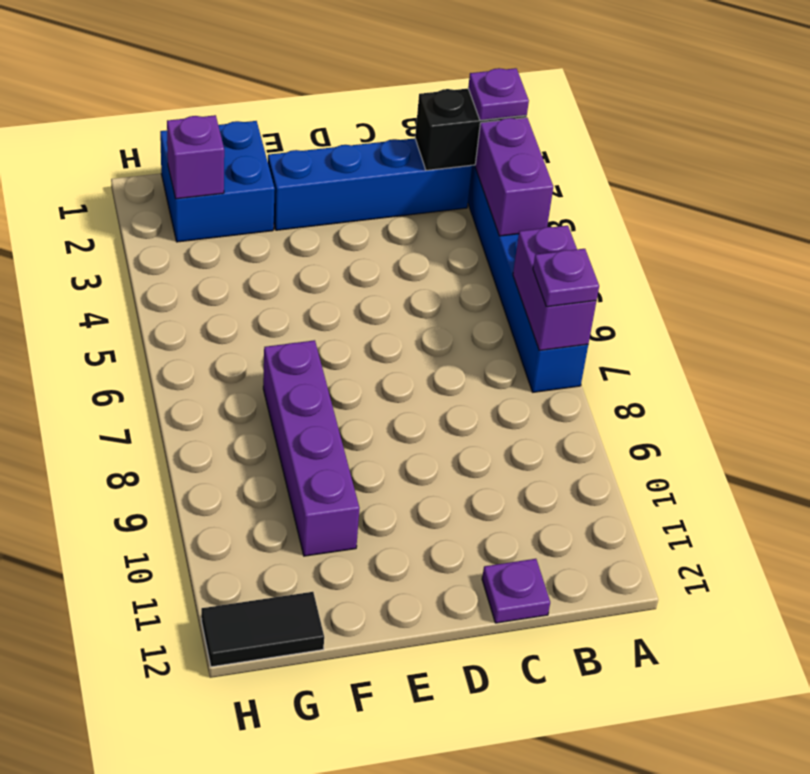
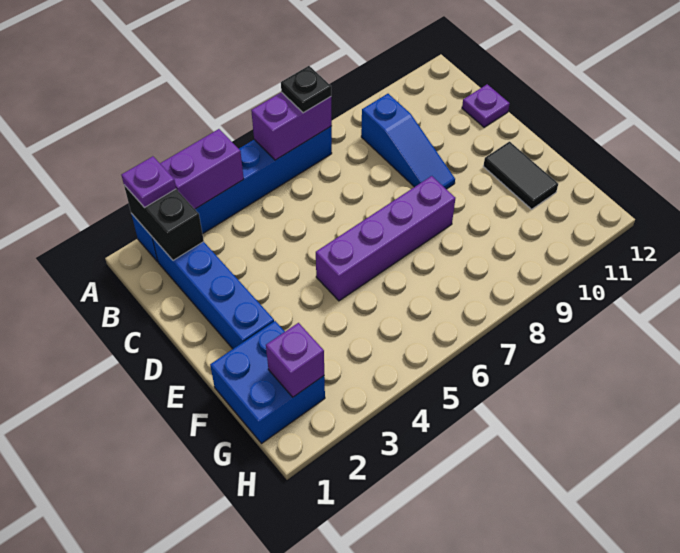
purple 1x1 plate [533,249,599,307] -> black 1x1 plate [281,66,331,113]
none -> blue 1x3 slope [361,94,455,189]
purple 1x4 brick [263,340,359,556] -> purple 1x4 brick moved to [316,176,455,301]
black 1x2 tile [201,592,324,667] -> black 1x2 tile moved to [483,142,558,209]

